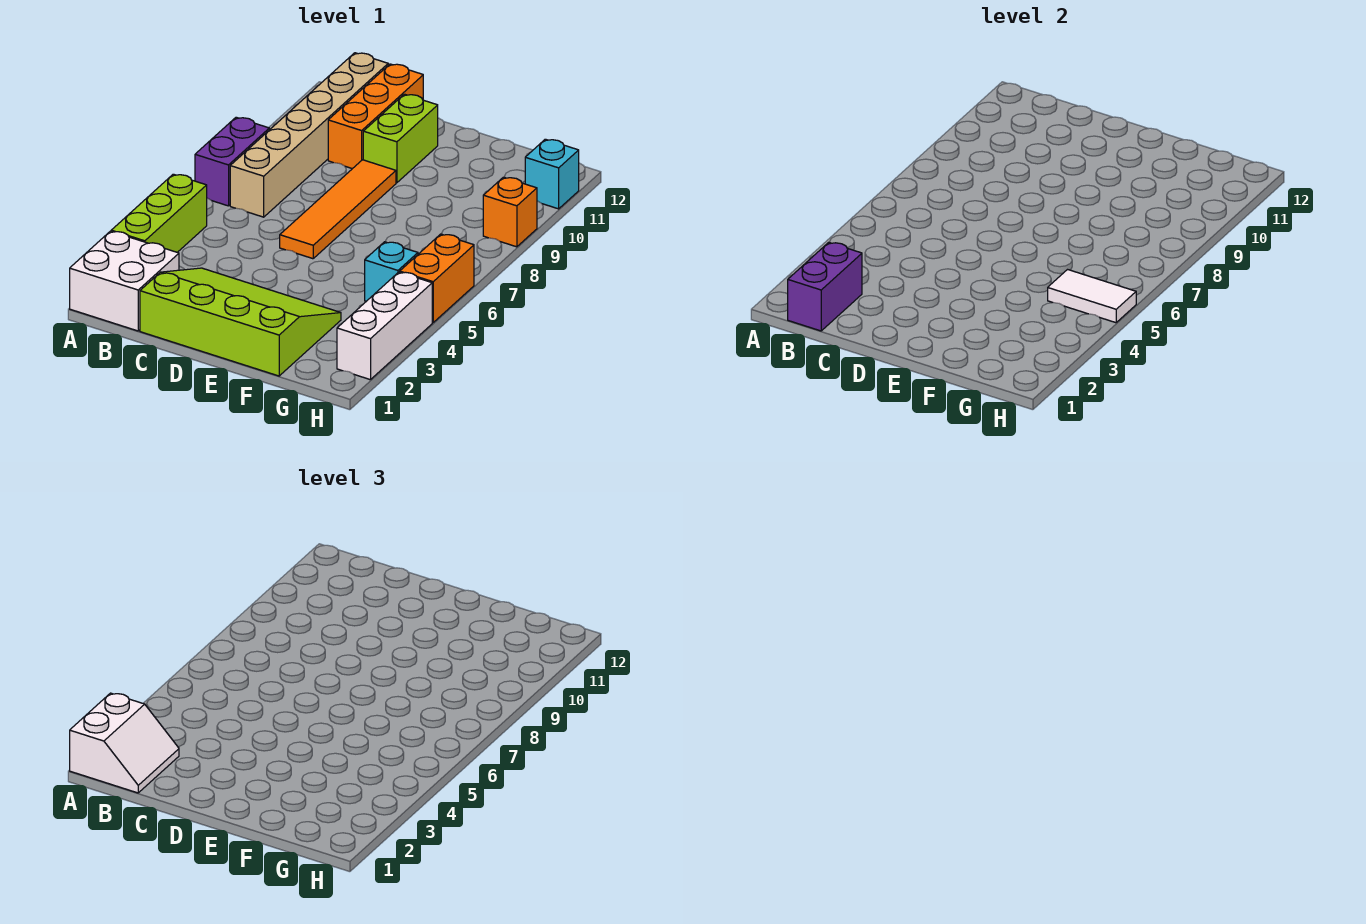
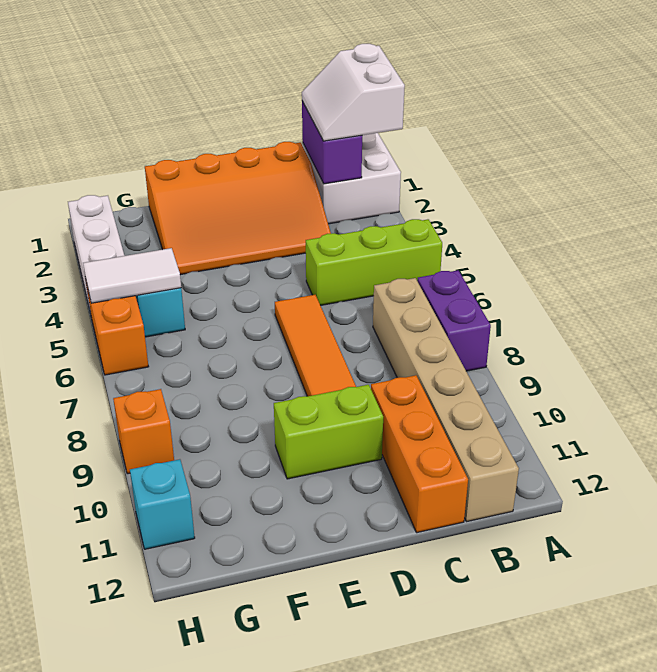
lime 1x3 brick [111,174,207,252] -> lime 1x3 brick turned to [306,219,442,305]
lime 3x4 slope [140,268,341,376] -> orange 3x4 slope [145,142,331,275]
lime 1x2 brick [363,94,438,183] -> lime 1x2 brick turned to [274,385,383,479]

